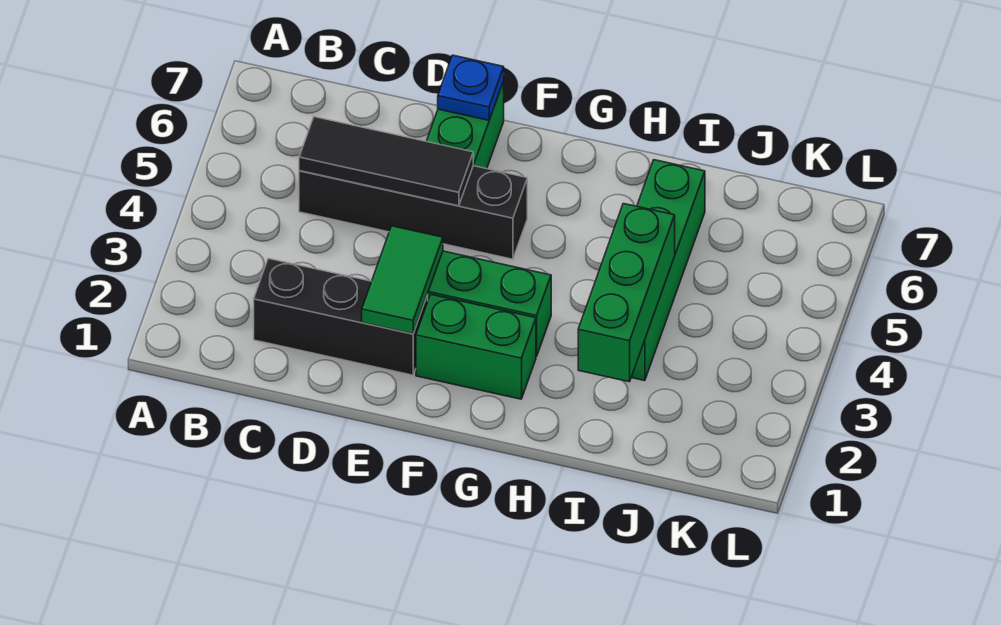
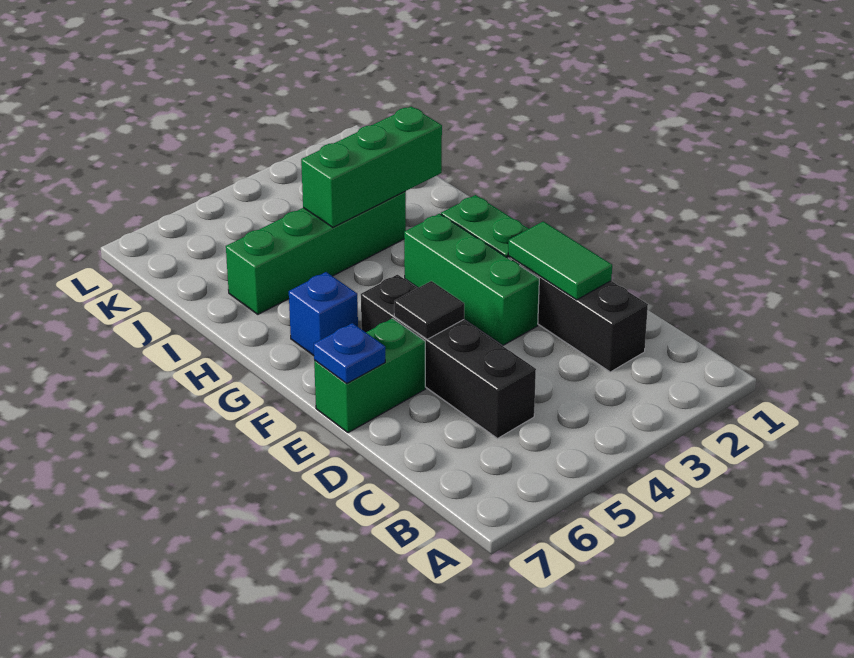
black 1x3 tile [299,117,473,206] -> black 1x1 tile [394,281,464,339]
green 1x2 tile [362,226,443,334] -> green 1x2 tile turned to [508,221,612,300]
none -> blue 1x1 brick [289,272,358,356]

